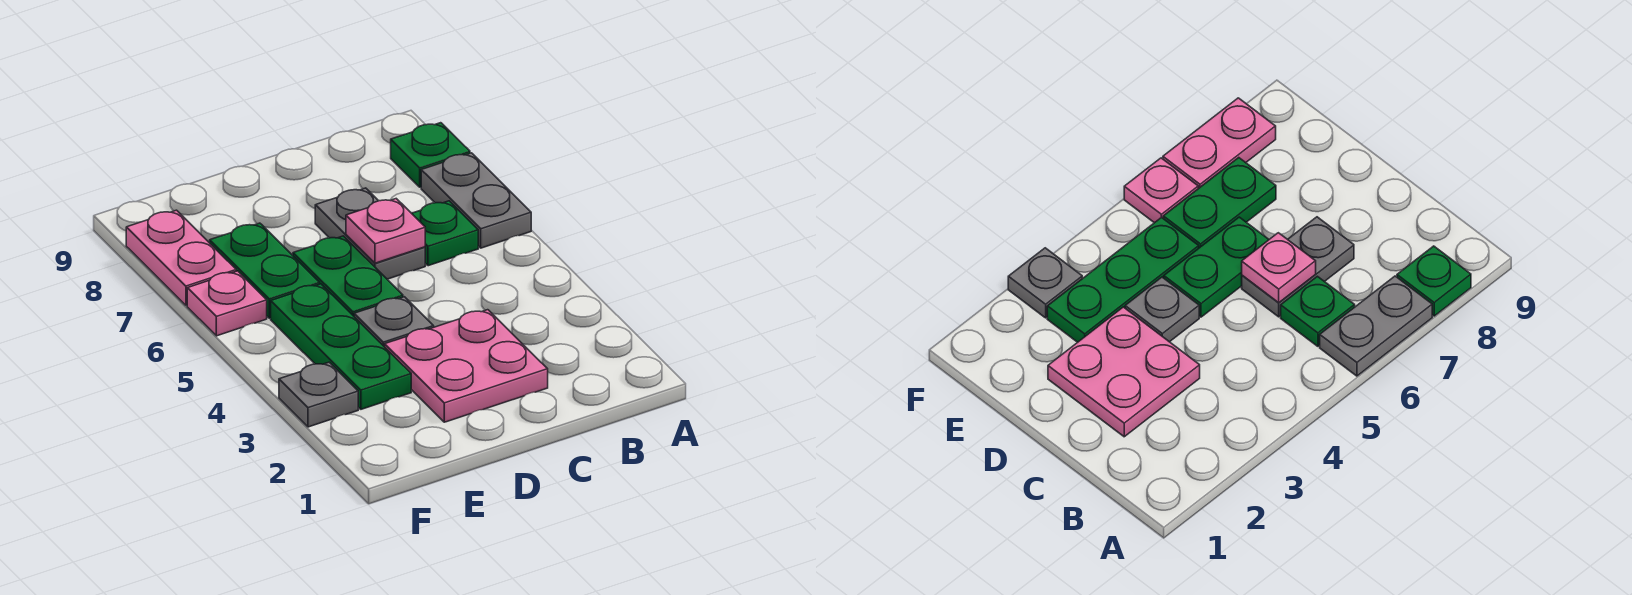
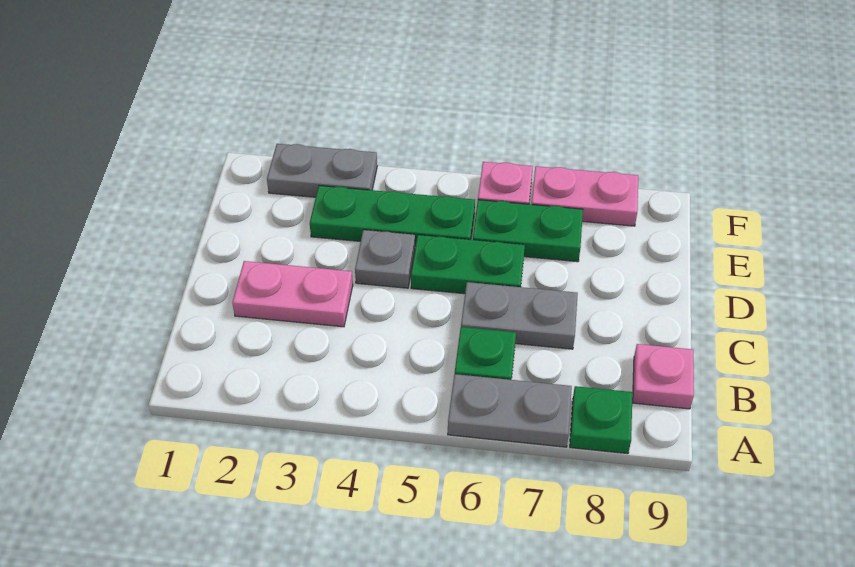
pink 2x2 plate [385,310,548,422] -> pink 1x2 plate [232,261,353,327]
pink 1x1 plate [346,199,425,263] -> pink 1x1 plate moved to [633,344,694,409]
grey 1x1 plate [279,362,358,427] -> grey 1x2 plate [267,144,377,197]

